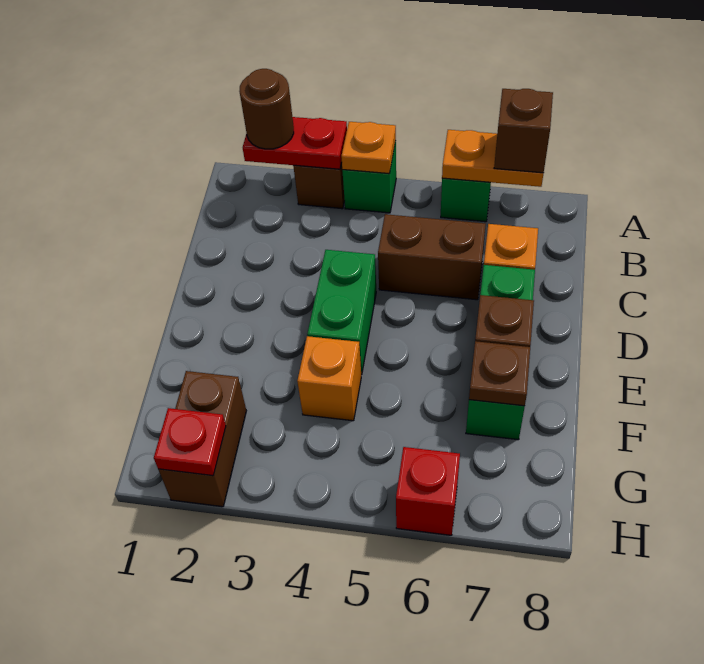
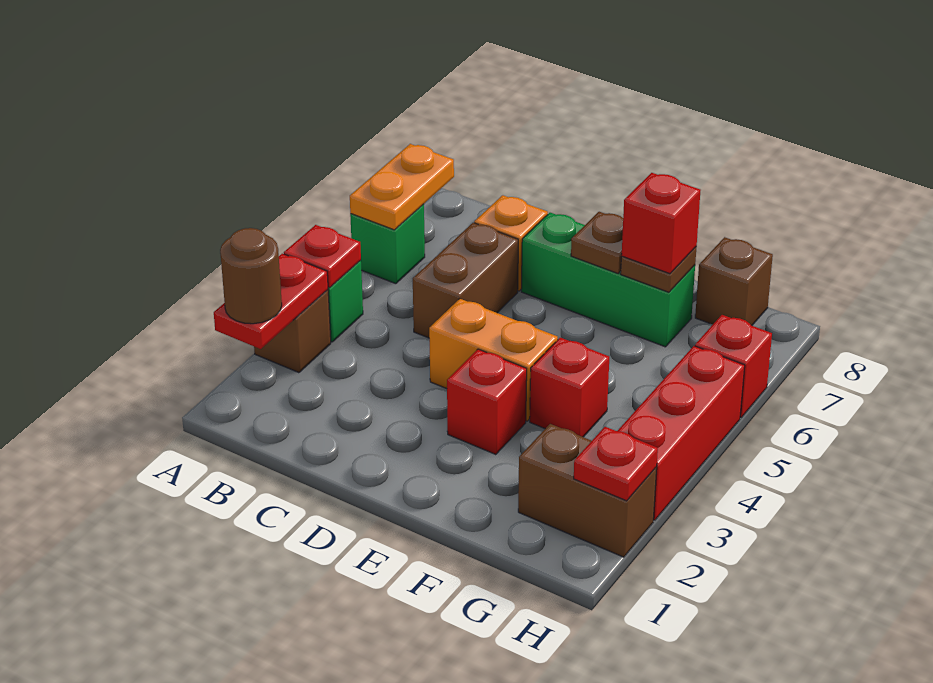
orange 1x1 plate [341,122,396,174] -> red 1x1 plate [284,225,361,288]
brown 1x1 brick [494,89,553,173] -> brown 1x1 brick moved to [695,237,773,326]
green 1x2 brick [307,250,376,375] -> orange 1x2 brick [429,299,558,421]
none -> red 1x1 brick [447,349,527,455]
orange 1x1 brick [297,336,361,421] -> red 1x1 brick [530,338,609,437]
none -> red 1x1 brick [622,173,701,274]
none -> red 1x3 brick [618,346,745,521]

